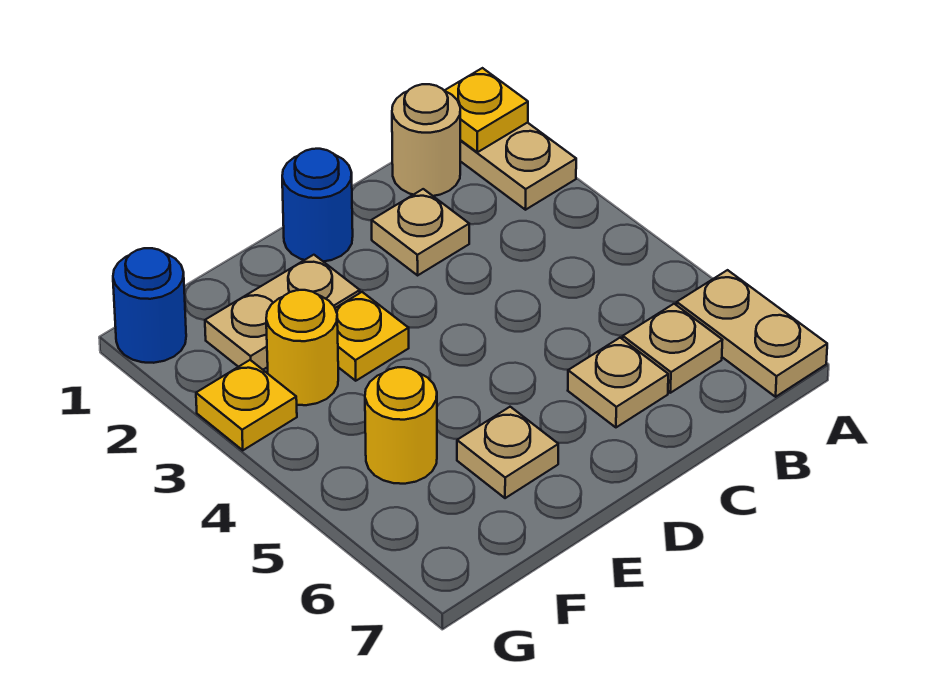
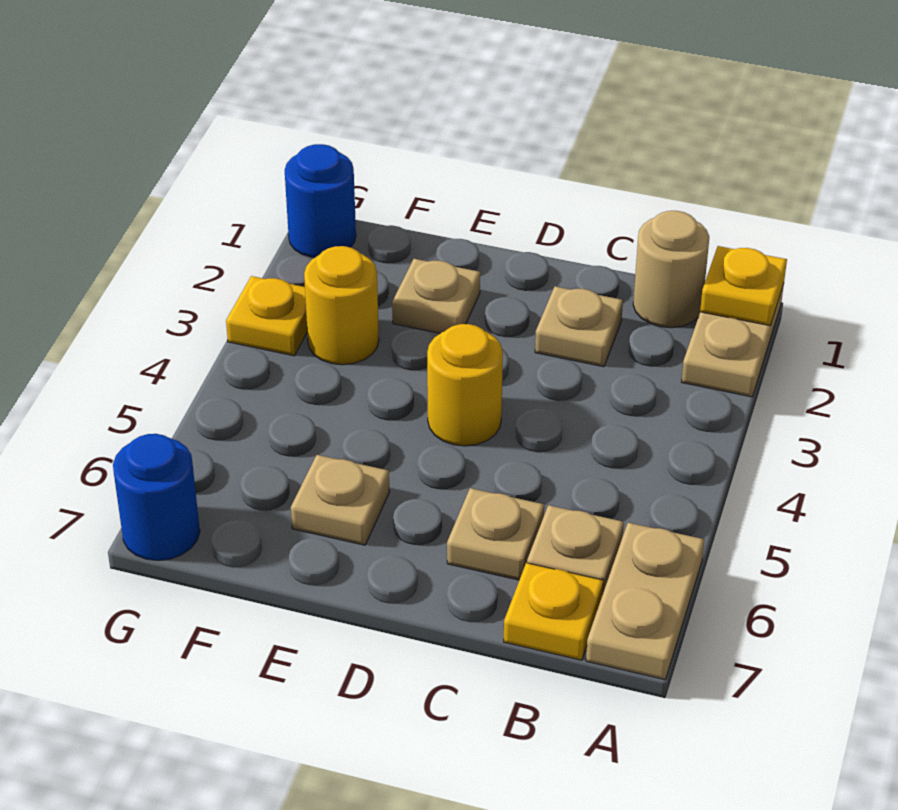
blue 1x1 round brick [282,149,353,262] -> blue 1x1 round brick moved to [113,434,200,561]
tan 1x2 plate [205,255,360,370] -> tan 1x1 plate [392,259,480,333]
yellow 1x1 plate [335,292,409,381] -> yellow 1x1 plate moved to [504,563,603,660]
yellow 1x1 round brick [365,367,437,484] -> yellow 1x1 round brick moved to [427,324,503,446]

